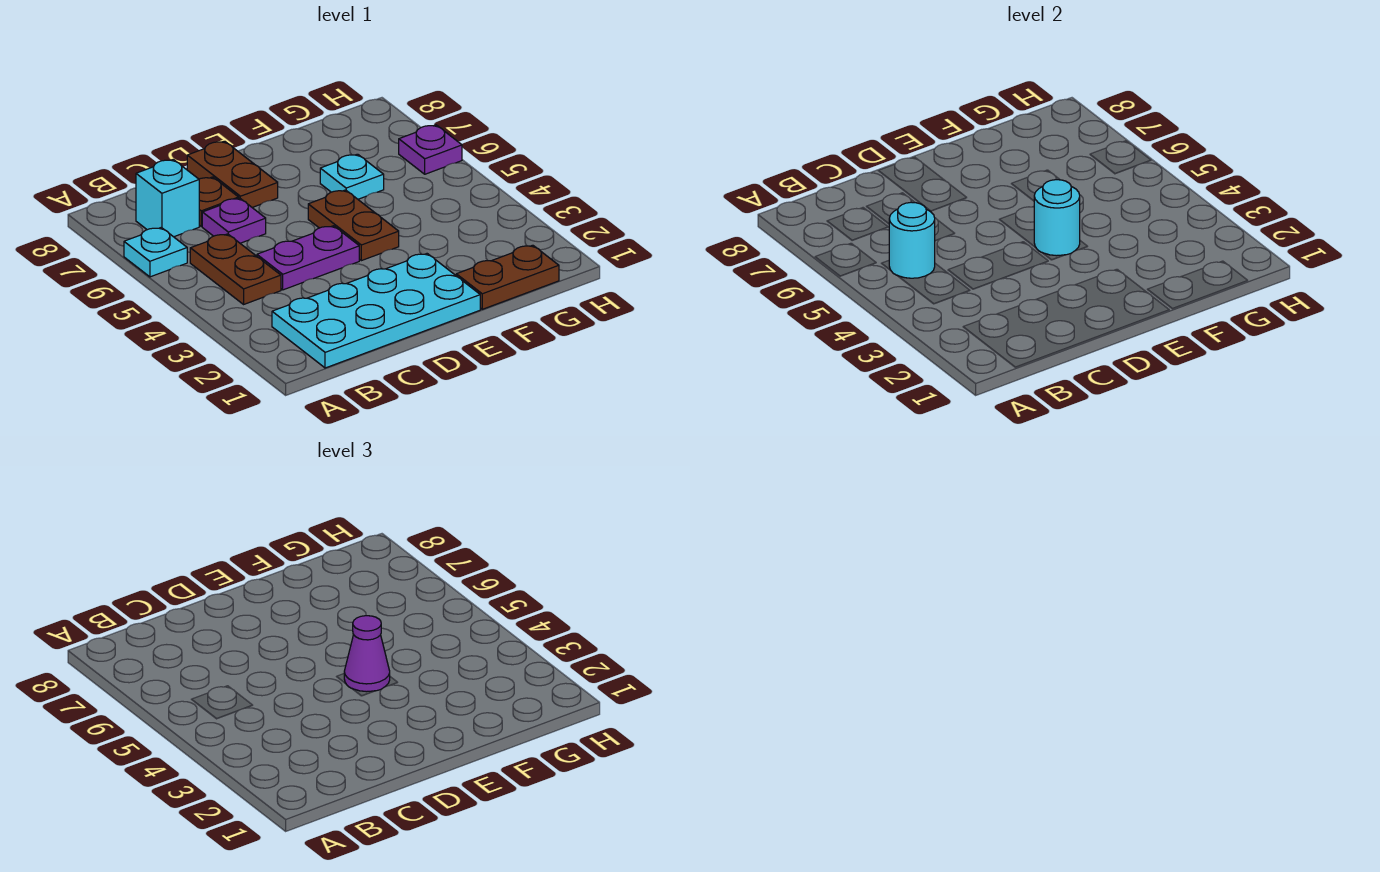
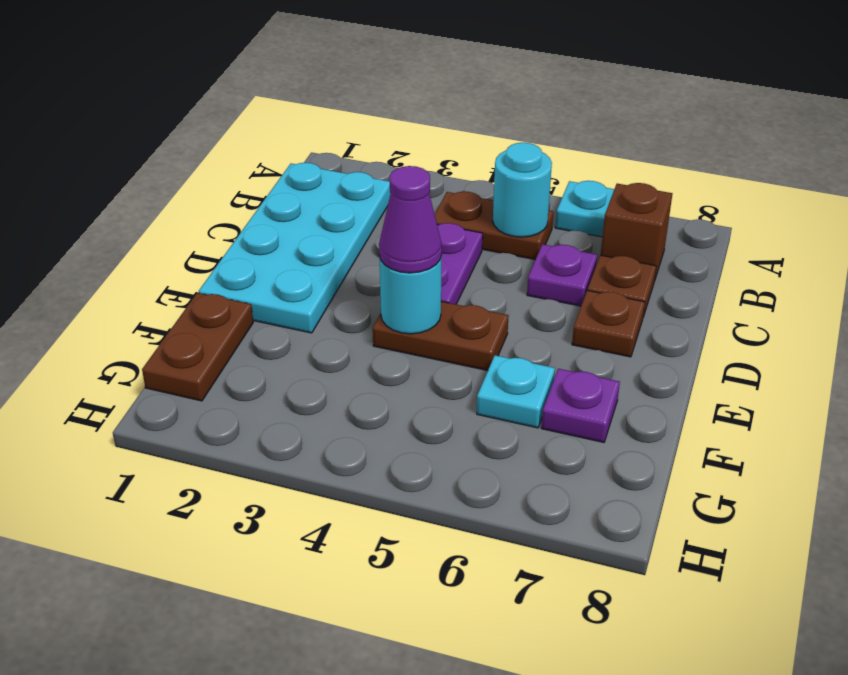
cyan 1x1 brick [136,159,199,237] -> brown 1x1 brick [601,183,673,281]
brown 1x2 plate [187,141,278,207] -> brown 1x1 plate [572,290,645,357]
purple 1x1 plate [399,125,462,174] -> purple 1x1 plate moved to [541,369,620,442]

